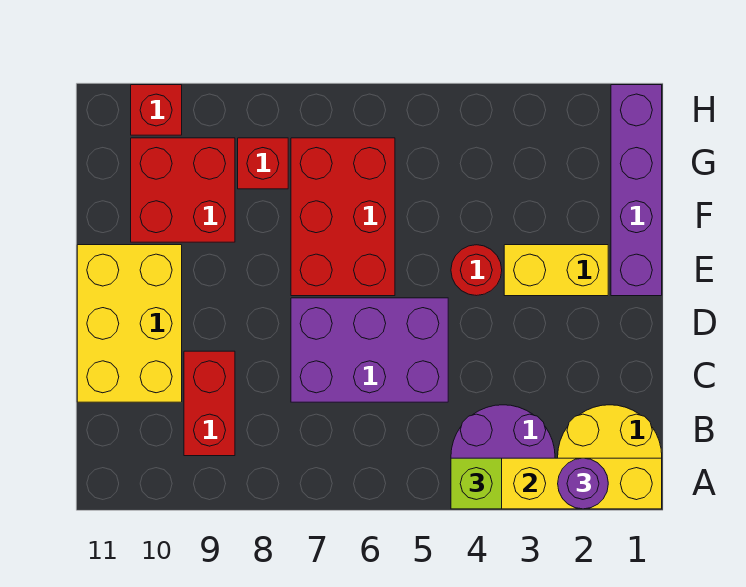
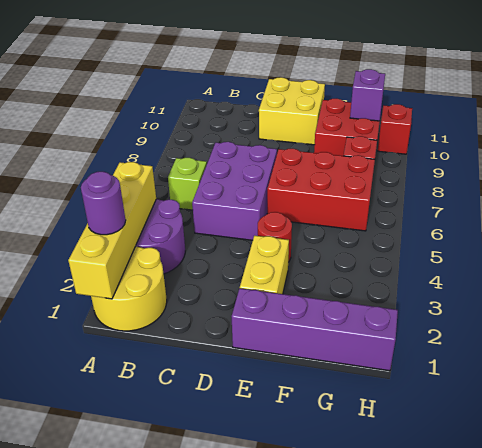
lime 1x1 brick [451,458,502,509] -> lime 1x1 brick moved to [168,158,207,210]
red 1x2 brick [184,351,235,456] -> none
yellow 2x3 brick [77,245,182,402] -> yellow 2x2 brick [259,77,325,145]
none -> purple 1x1 brick [350,69,385,121]

